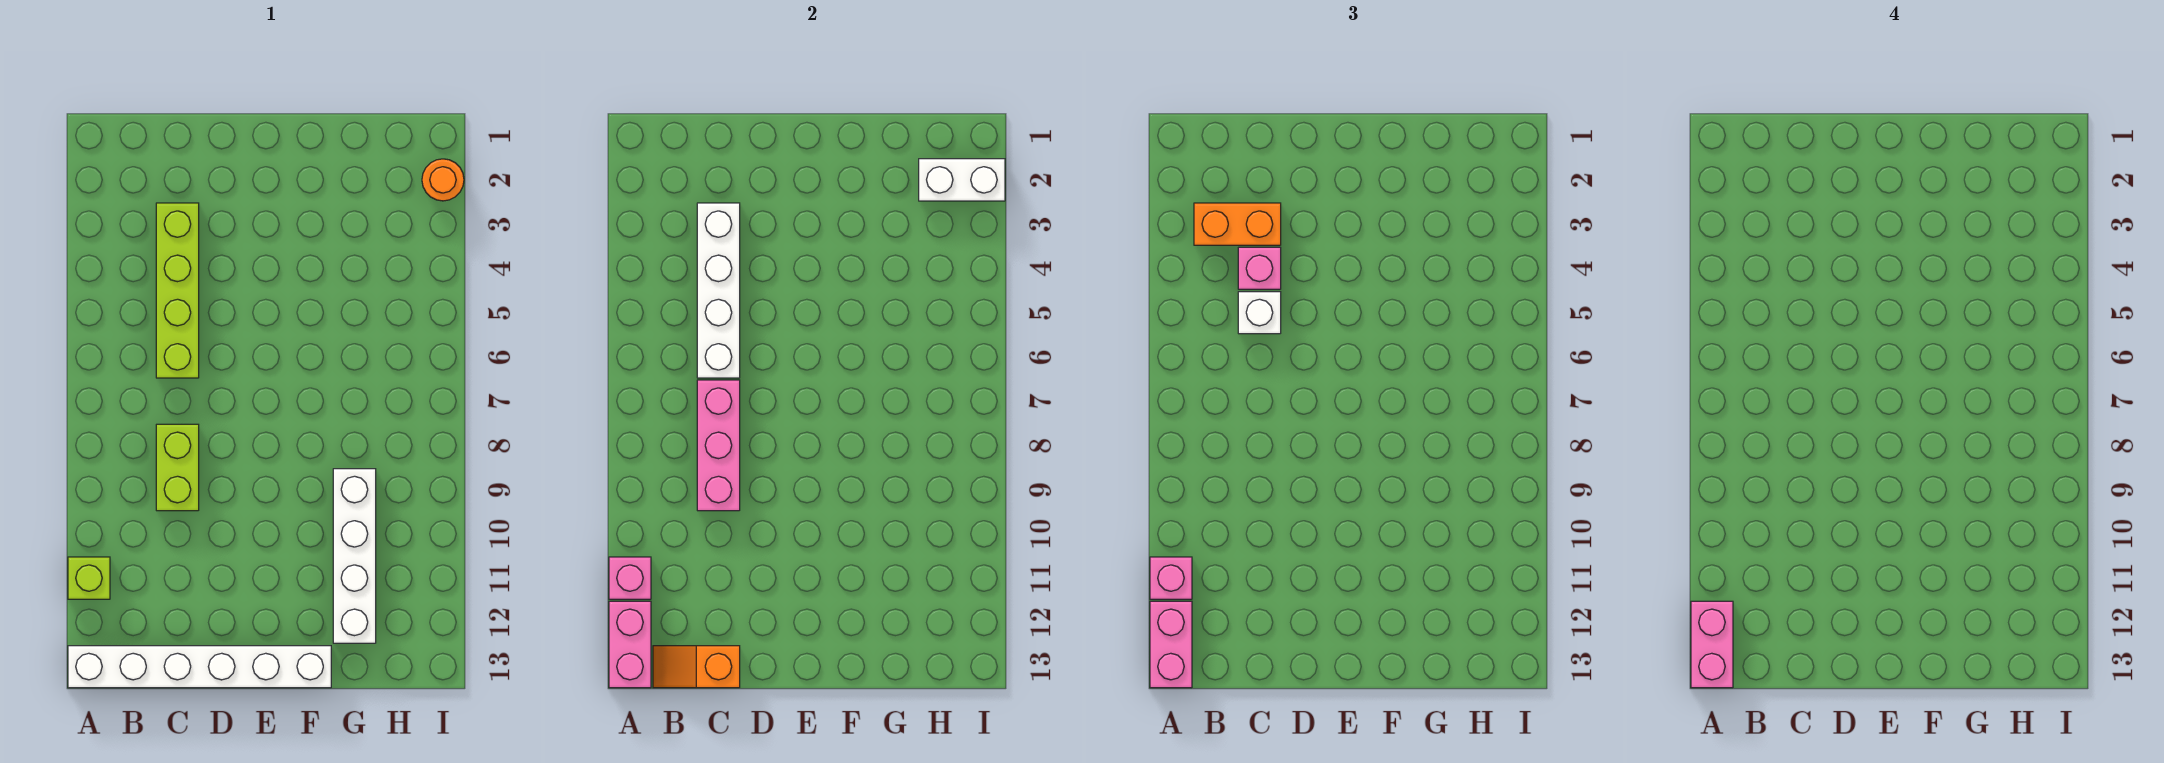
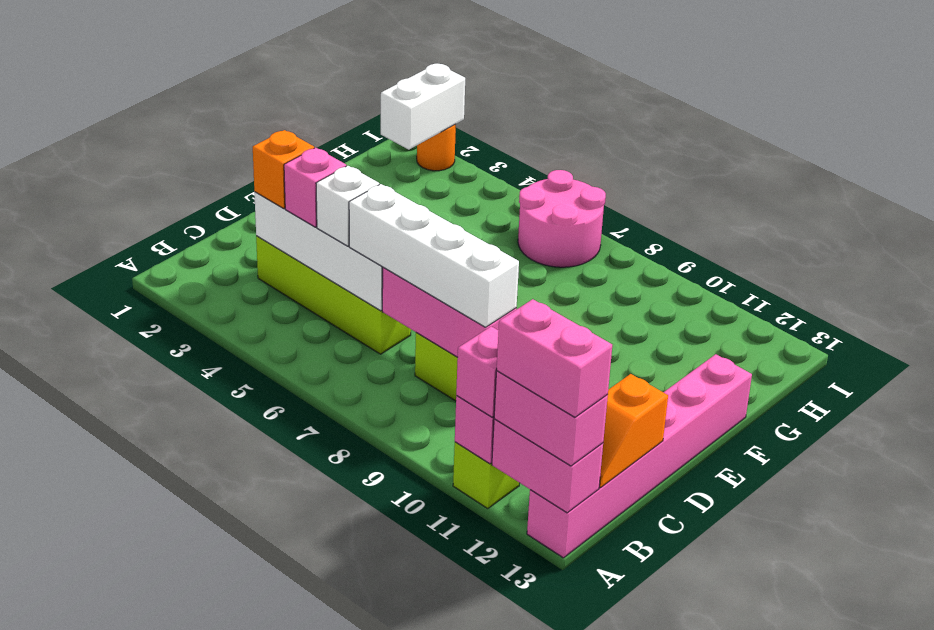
white 1x6 brick [68,646,331,688] -> pink 1x6 brick [527,354,752,558]
orange 1x2 brick [1194,203,1281,245] -> orange 1x1 brick [253,130,314,208]
white 1x4 brick [333,469,376,643] -> white 1x4 brick moved to [349,184,519,327]
none -> pink 2x2 round brick [518,170,606,267]

